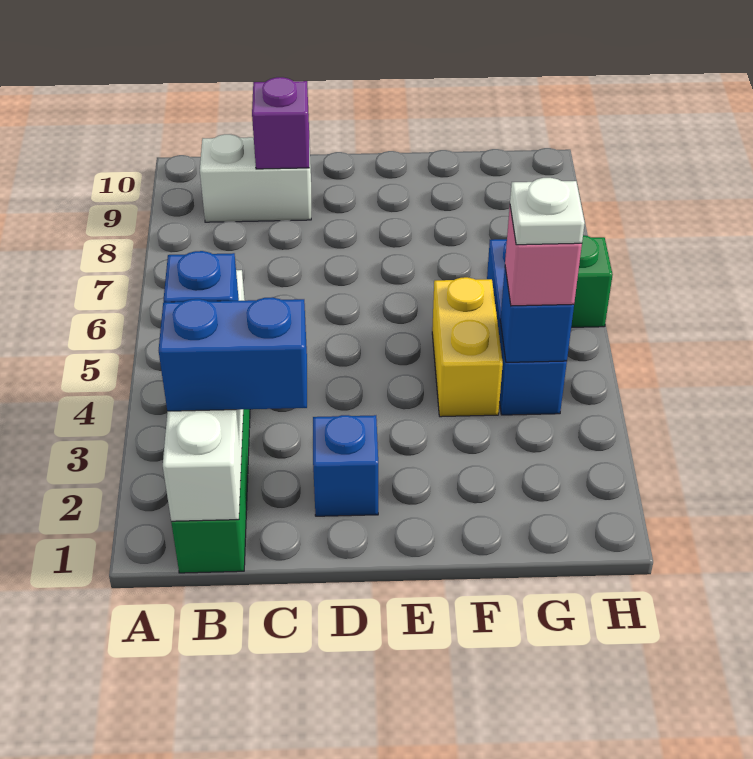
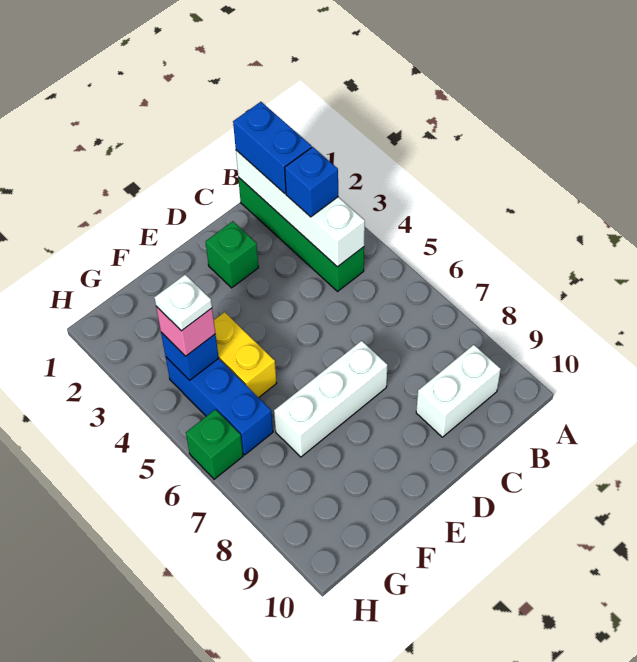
blue 1x2 brick [159,297,307,411] -> blue 1x2 brick turned to [233,102,312,193]
purple 1x1 brick [252,77,309,169] -> none
blue 1x1 brick [313,415,378,516] -> green 1x1 brick [206,221,258,288]
none -> white 1x3 brick [274,341,387,457]

